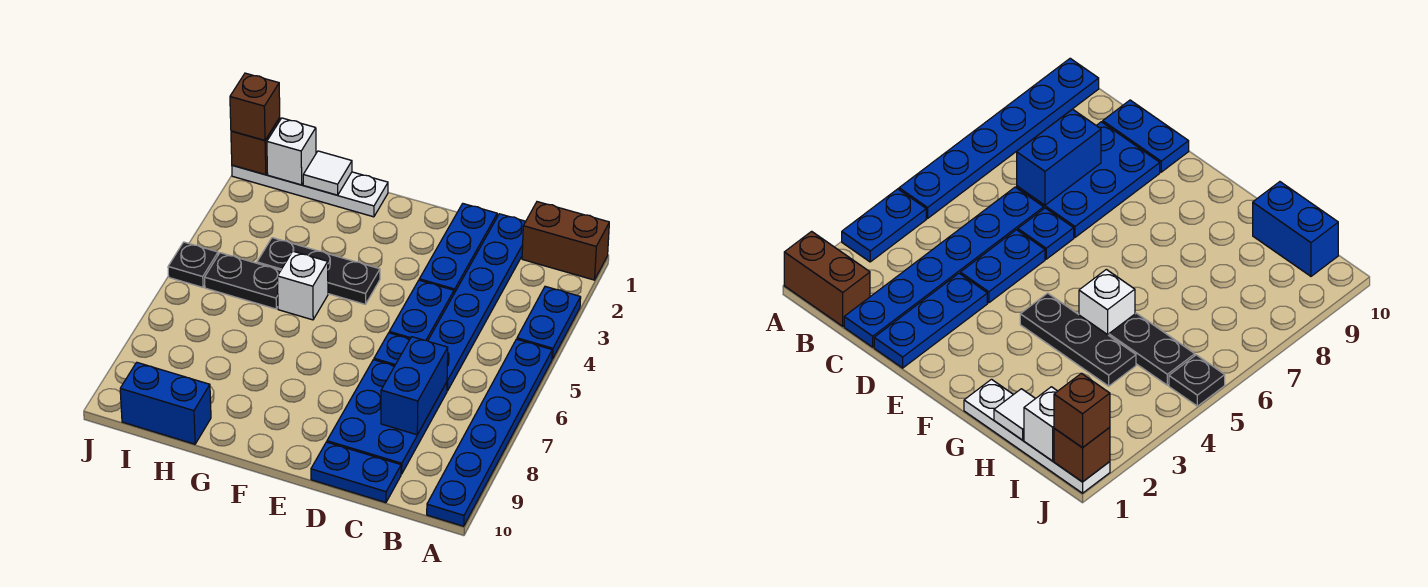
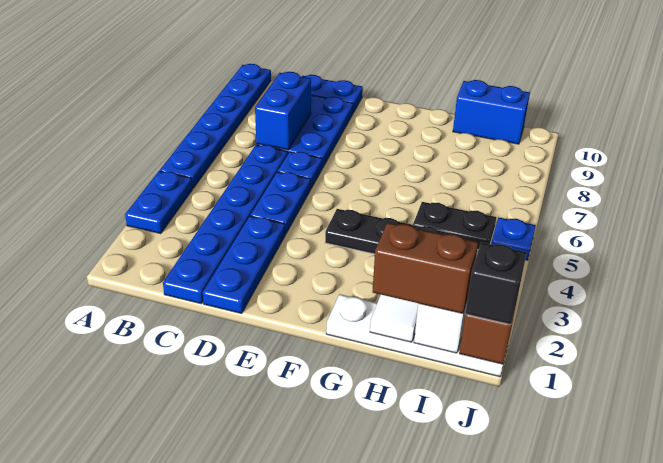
brown 1x2 brick [522,202,609,280] -> brown 1x2 brick moved to [373,223,478,313]
white 1x1 brick [278,251,328,320] -> none
brown 1x1 brick [230,73,280,140] -> black 1x1 brick [465,242,527,325]
black 1x1 plate [168,242,218,287] -> blue 1x1 plate [491,218,536,260]

